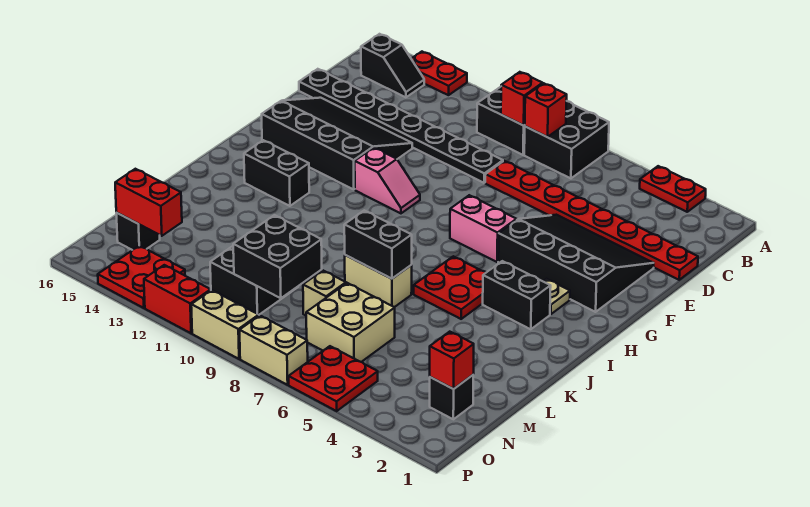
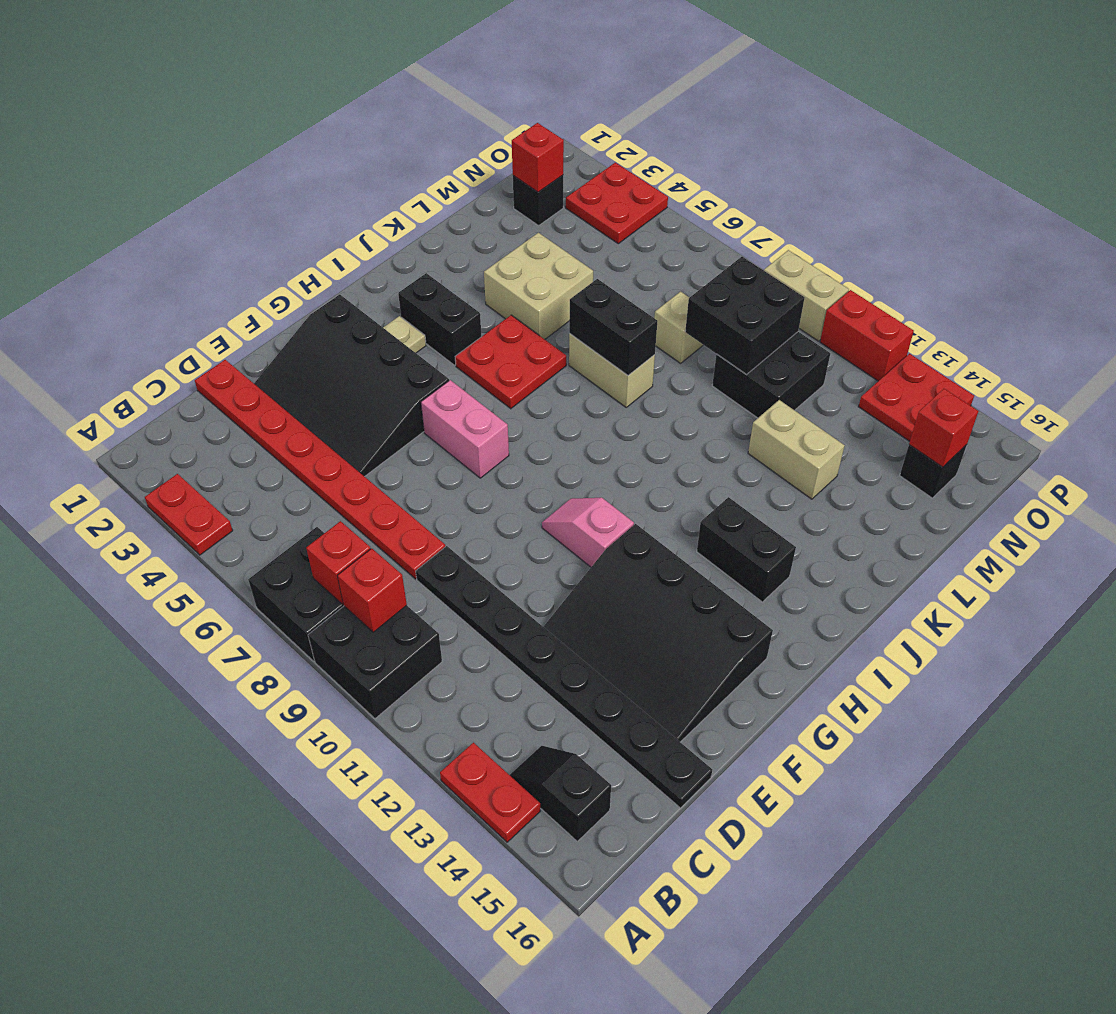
tan 2x2 brick [306,283,395,362] -> tan 2x2 brick moved to [484,233,593,339]
red 1x2 brick [115,169,182,236] -> red 1x1 brick [909,389,978,467]
red 2x2 plate [289,346,378,411] -> red 2x2 plate moved to [566,163,668,244]
tan 1x2 brick [240,315,308,385] -> tan 1x2 brick moved to [748,400,845,499]

